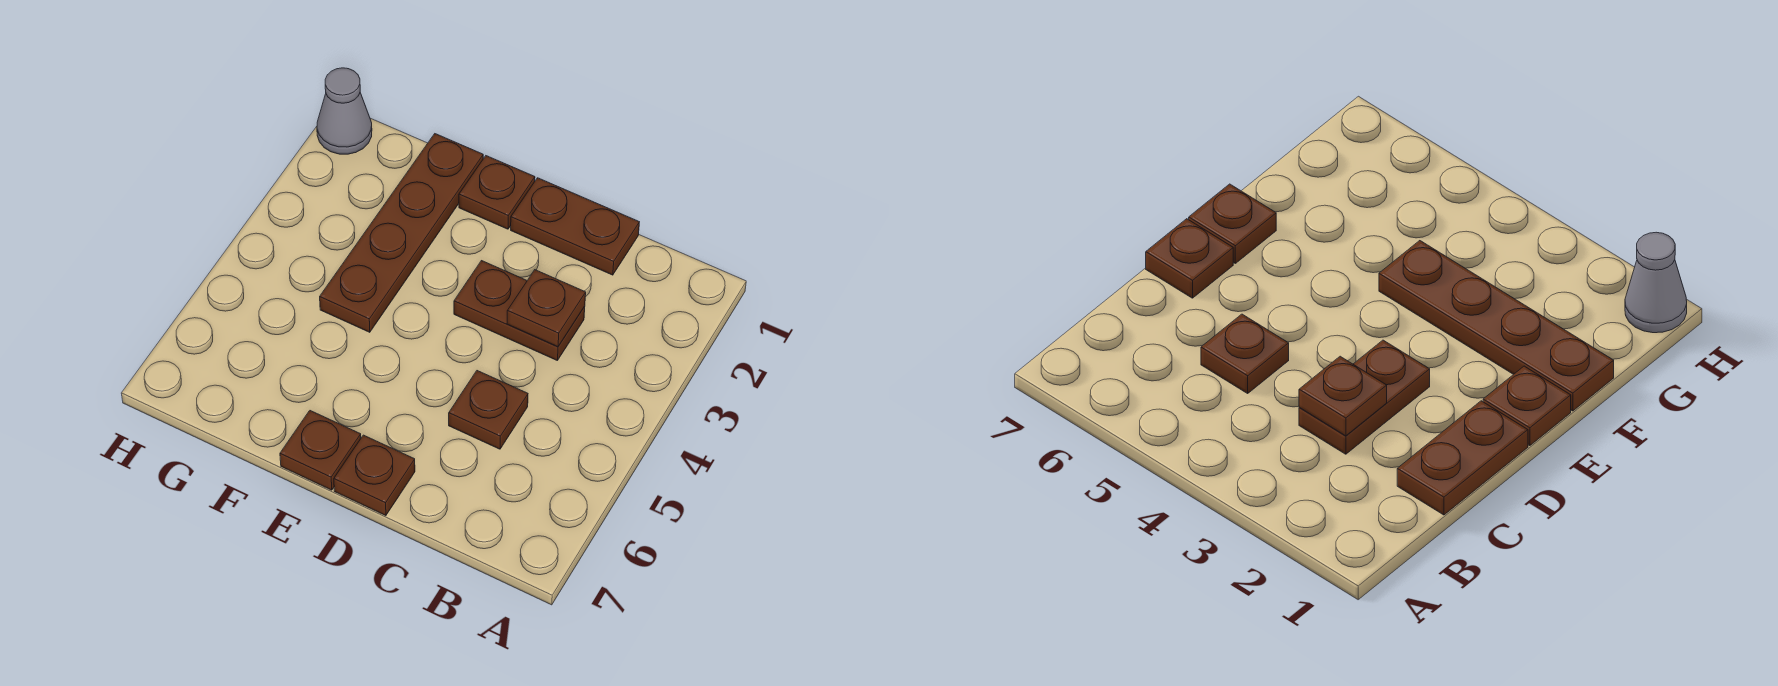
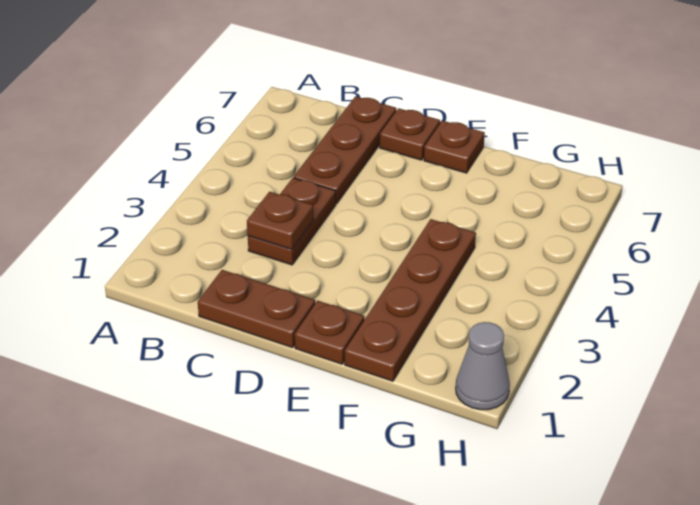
brown 1x2 plate [454,261,585,361] -> brown 1x2 plate turned to [248,178,336,265]
brown 1x1 plate [449,371,528,449] -> brown 1x3 plate [294,96,396,204]

